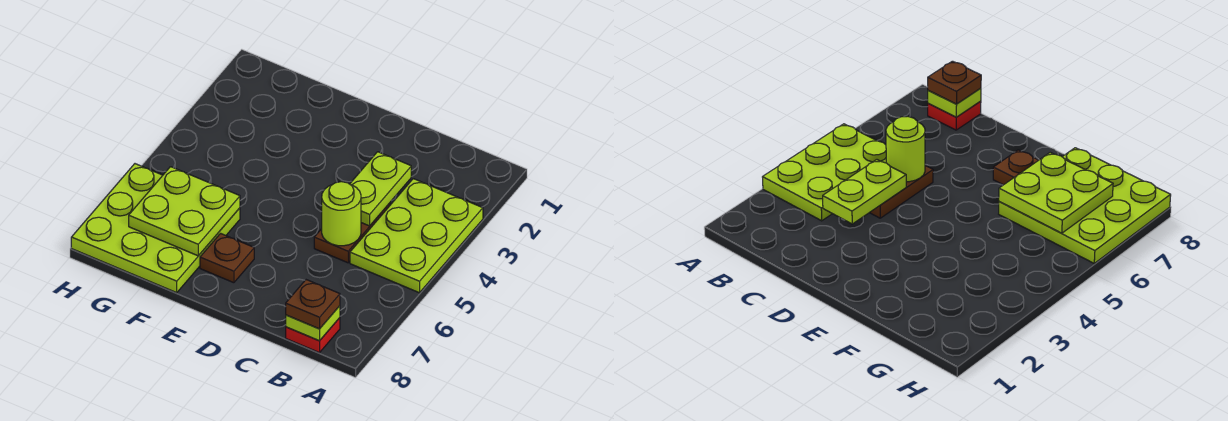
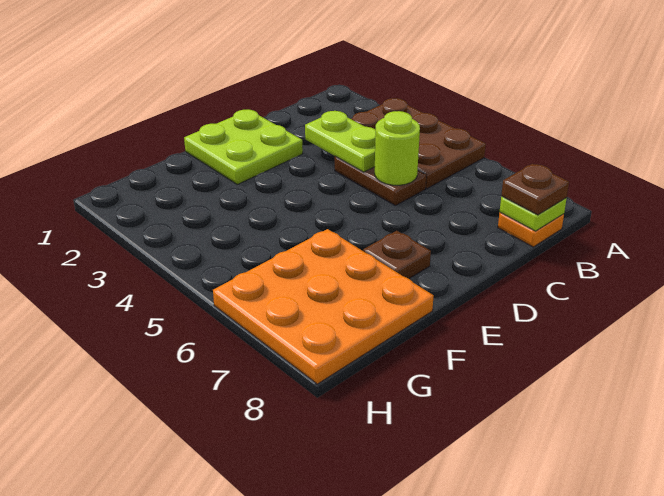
lime 2x3 plate [350,179,483,293] -> brown 2x3 plate [351,98,486,189]
red 1x1 plate [286,318,340,353] -> orange 1x1 plate [498,213,564,247]
lime 3x3 plate [71,164,240,293] -> orange 3x3 plate [213,229,433,384]
lime 2x2 plate [129,167,240,256] -> lime 2x2 plate moved to [184,110,303,184]

